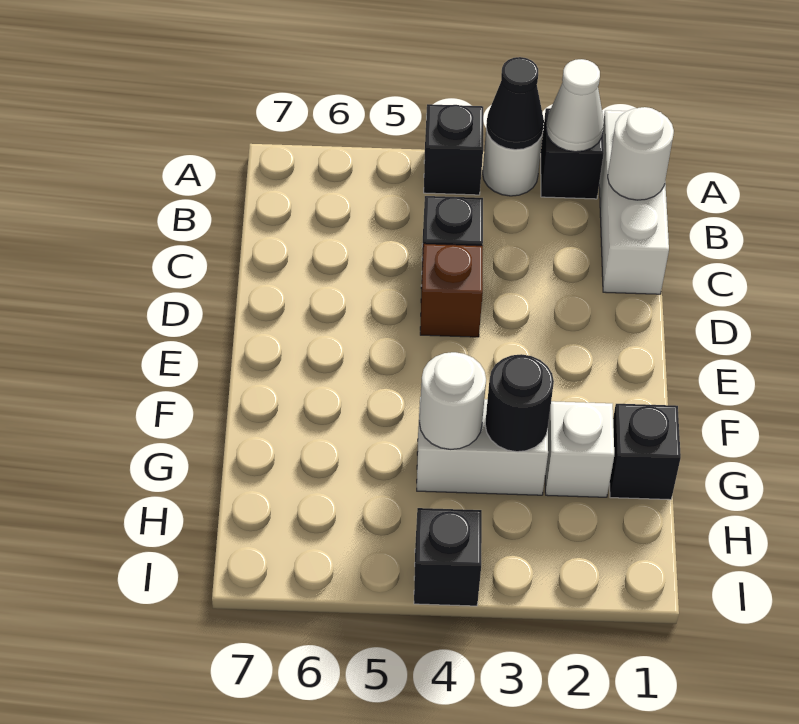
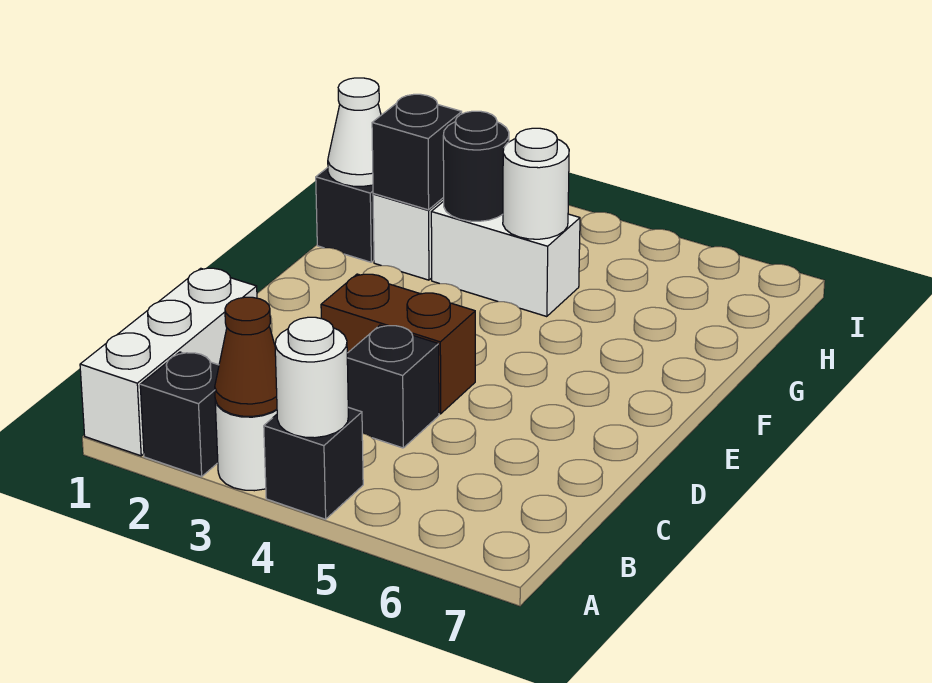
white 1x1 cone [546,59,604,152] -> white 1x1 cone moved to [328,78,381,186]
black 1x1 cone [486,57,544,150] -> brown 1x1 cone [215,297,277,416]
white 1x1 round brick [608,107,674,200] -> white 1x1 round brick moved to [275,317,348,438]
brown 1x1 brick [420,244,483,337] -> brown 1x2 brick [321,274,475,414]
black 1x1 brick [414,508,482,606] -> black 1x1 brick moved to [372,94,462,210]

